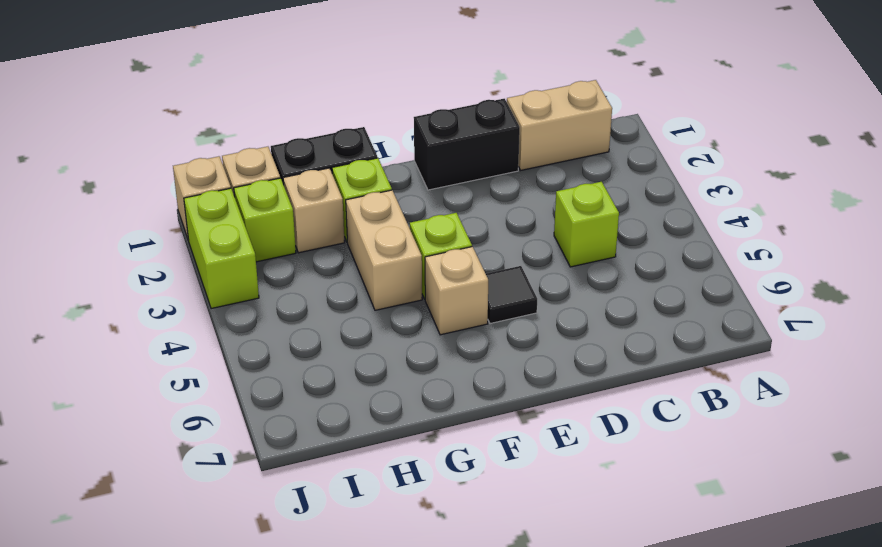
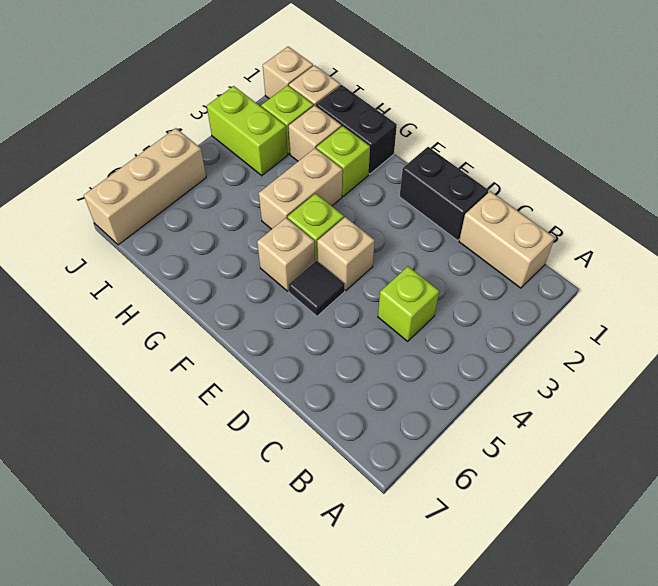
none -> tan 1x1 brick [317,217,375,290]
lime 1x2 brick [184,188,259,309] -> lime 1x2 brick turned to [207,86,288,176]
none -> tan 1x3 brick [84,128,206,245]

